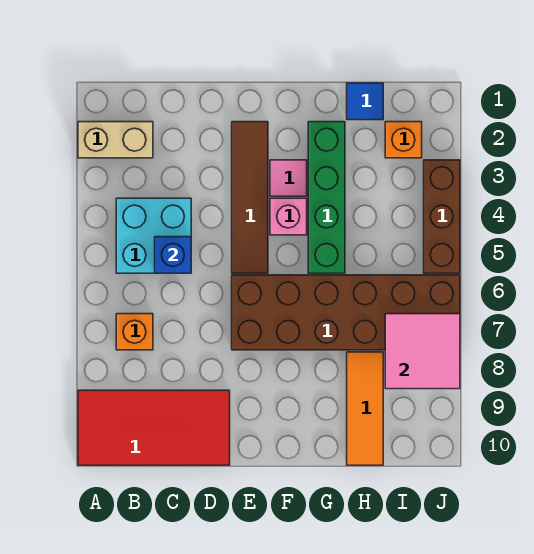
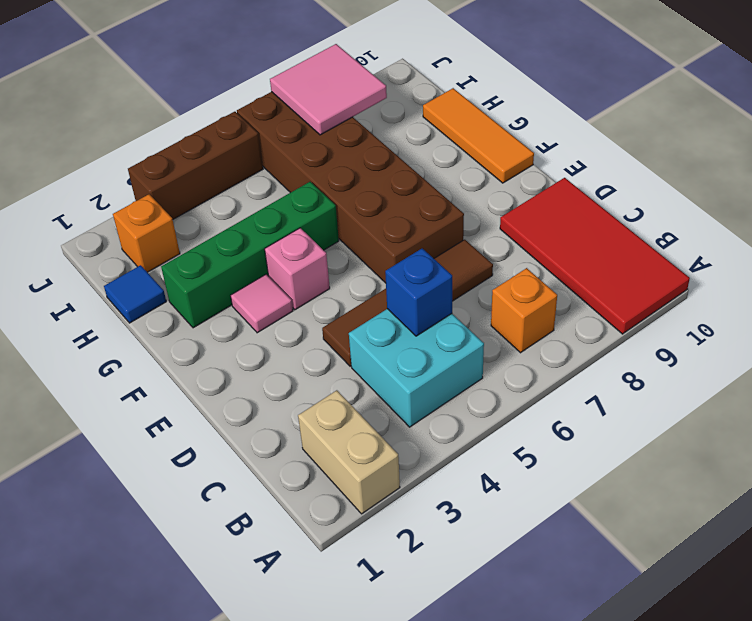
brown 1x4 tile [232,122,268,273] -> brown 1x4 tile moved to [322,240,493,366]
orange 1x3 tile [347,352,383,465] -> orange 1x3 tile turned to [423,88,534,183]

